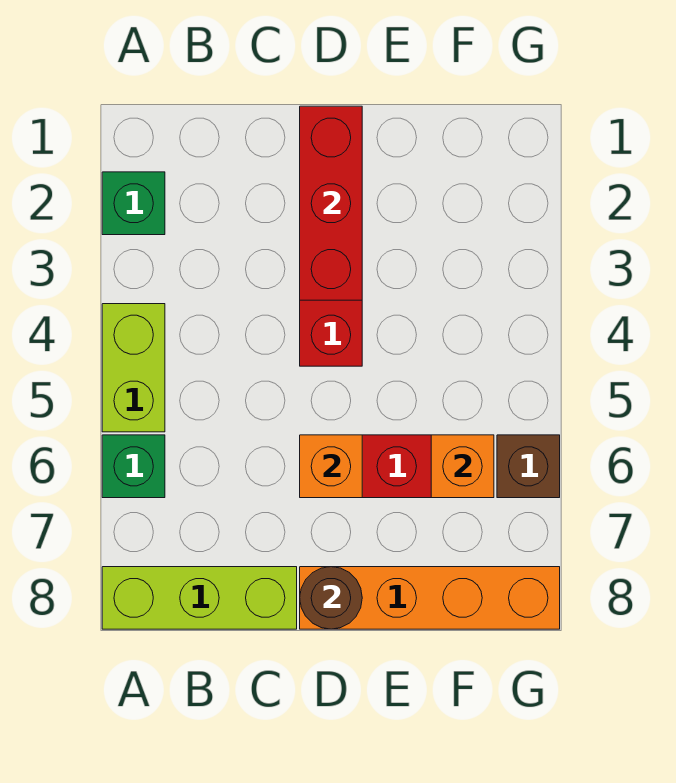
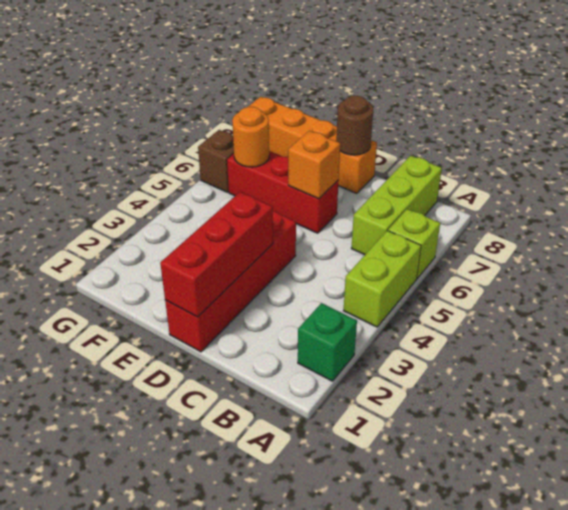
green 1x1 brick [102,435,165,498] -> lime 1x1 brick [388,209,440,278]
lime 1x3 brick [102,567,297,629] -> lime 1x3 brick turned to [351,156,442,255]
orange 1x1 brick [431,435,494,498] -> orange 1x1 round brick [232,107,269,167]

